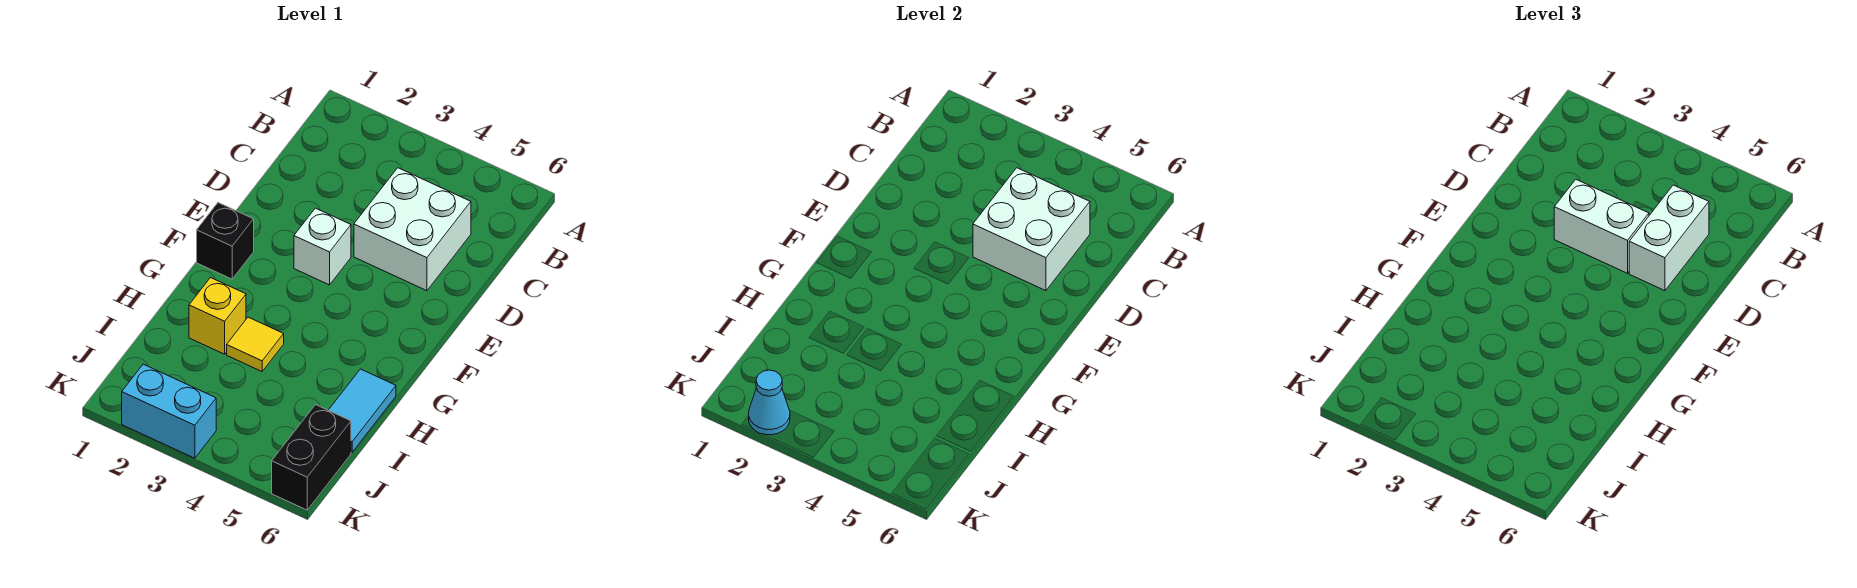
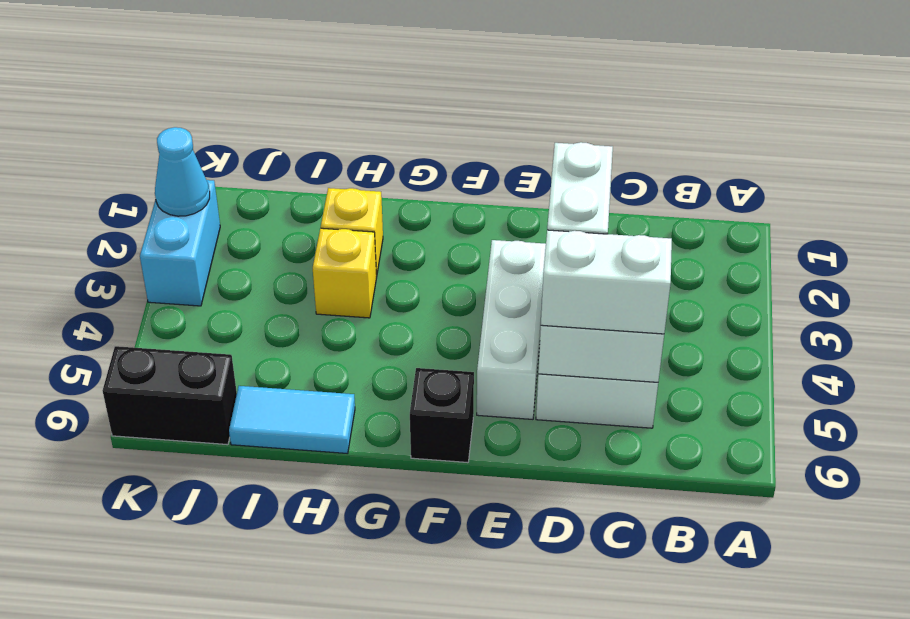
white 1x1 brick [294,208,351,285] -> white 1x3 brick [477,240,546,419]
black 1x1 brick [197,203,254,279] -> black 1x1 brick moved to [410,368,474,463]
yellow 1x1 tile [227,317,284,371] -> yellow 1x1 brick [313,228,377,318]

